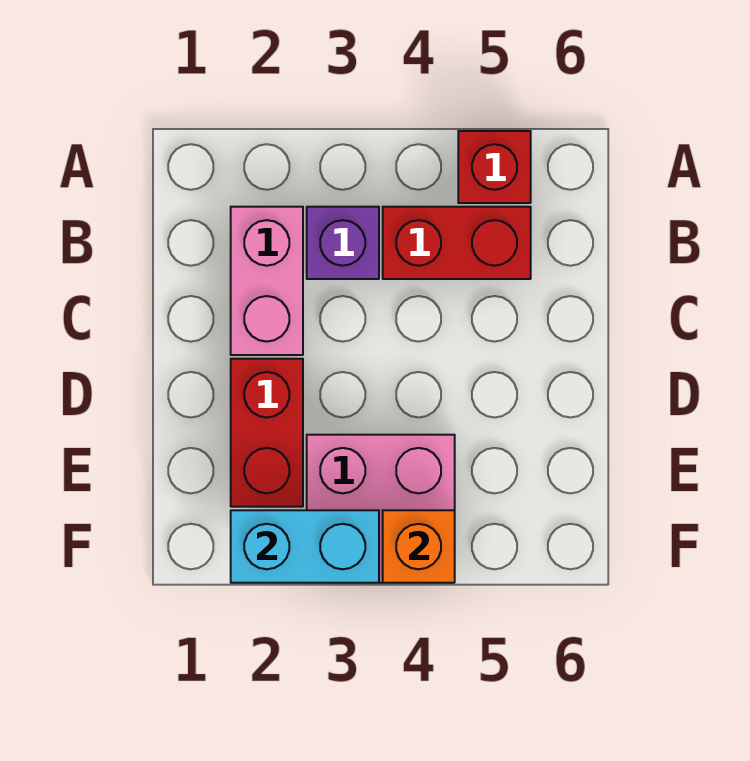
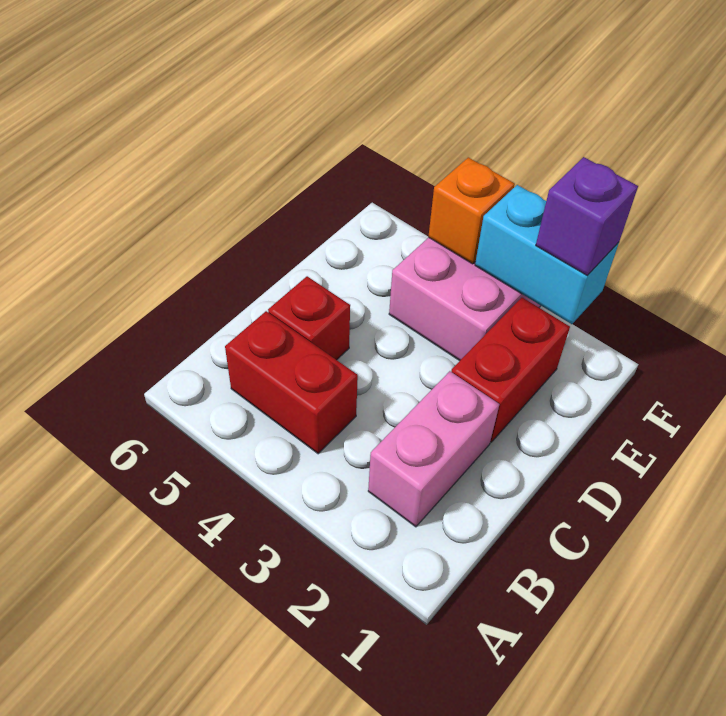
red 1x1 brick [458,131,531,203] -> red 1x1 brick moved to [268,276,350,360]
purple 1x1 brick [307,207,379,279] -> purple 1x1 brick moved to [536,157,638,275]

